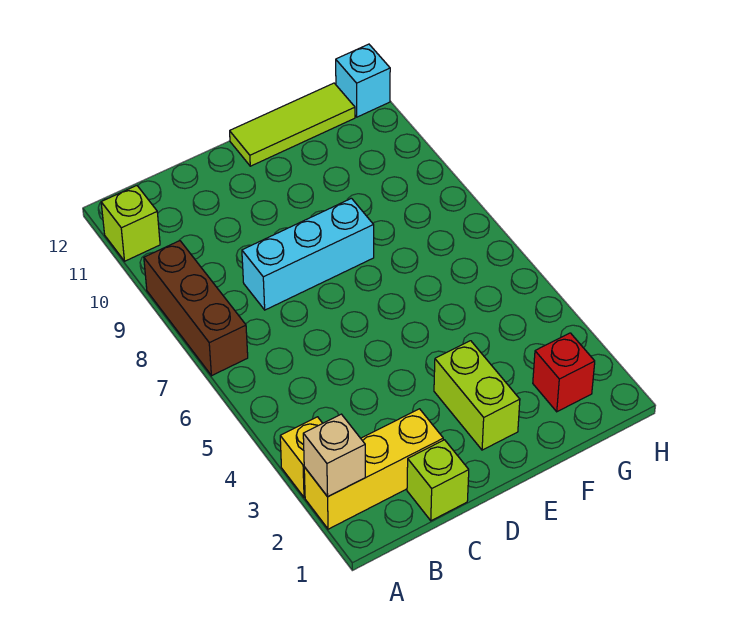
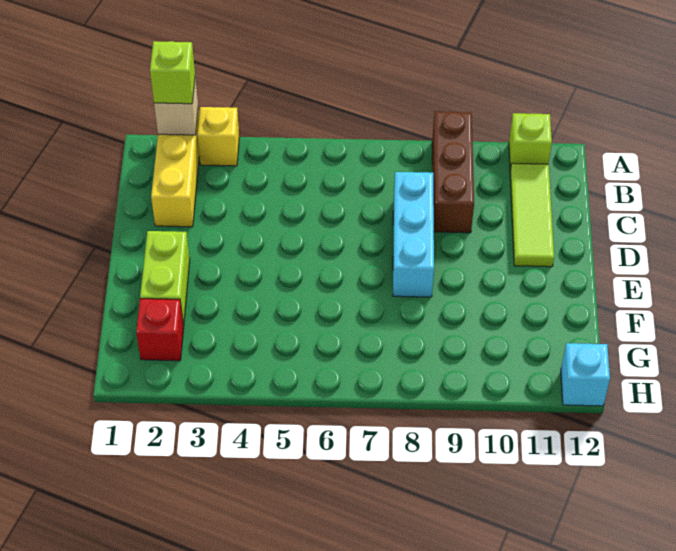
brown 1x3 brick [144,241,248,376] -> brown 1x3 brick turned to [432,112,474,233]
lime 1x1 brick [407,440,469,521] -> lime 1x1 brick moved to [150,41,195,104]
lime 1x2 brick [434,341,520,450] -> lime 1x2 brick turned to [140,231,190,325]
lime 1x3 tile [230,83,355,166] -> lime 1x3 tile moved to [510,163,554,267]

